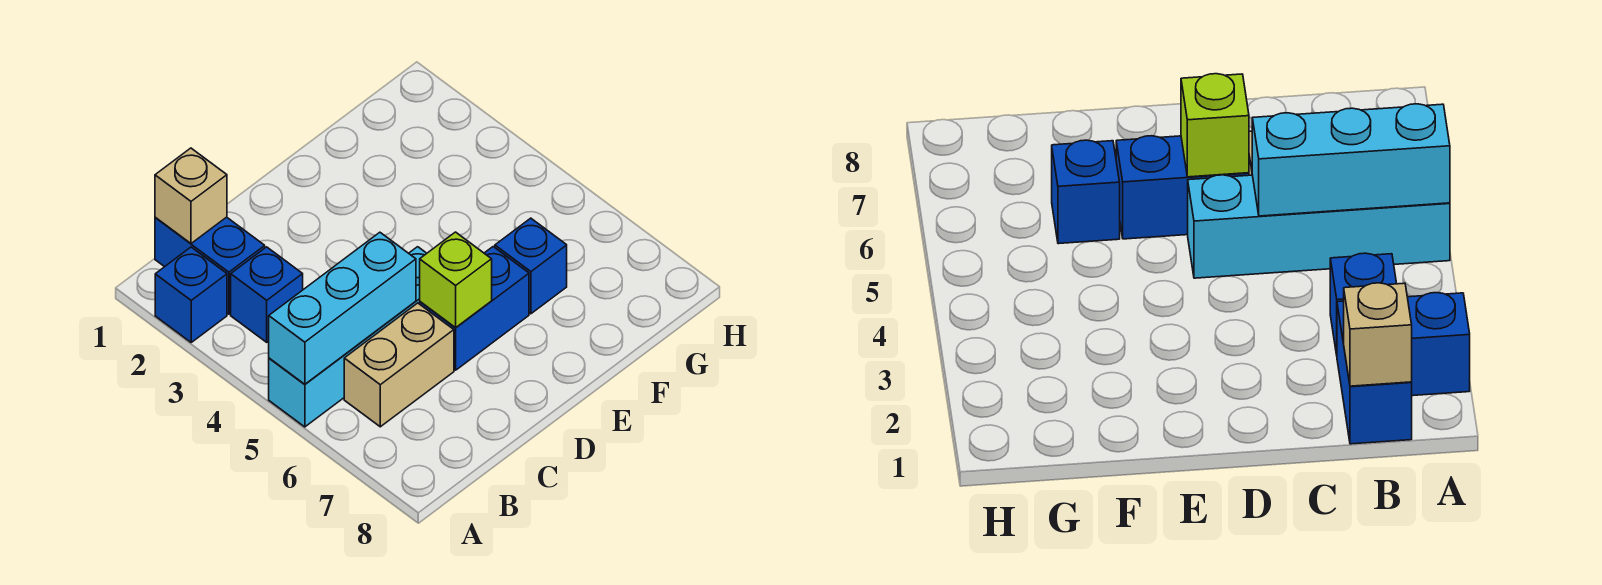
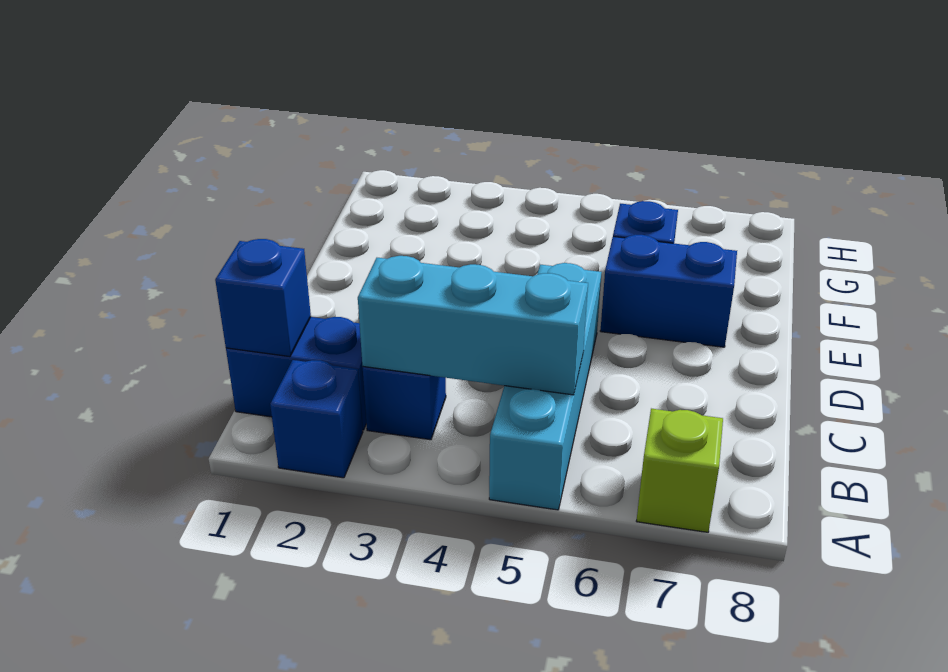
cyan 1x3 brick [269,232,416,384] -> cyan 1x3 brick turned to [358,256,588,395]
tan 1x1 brick [155,148,227,243] -> blue 1x1 brick [215,239,311,357]
tan 1x2 brick [344,303,454,427] -> none
blue 1x2 brick [420,247,529,370] -> blue 1x2 brick turned to [600,235,737,347]
lime 1x1 brick [420,232,492,327] -> lime 1x1 brick moved to [637,409,723,532]

